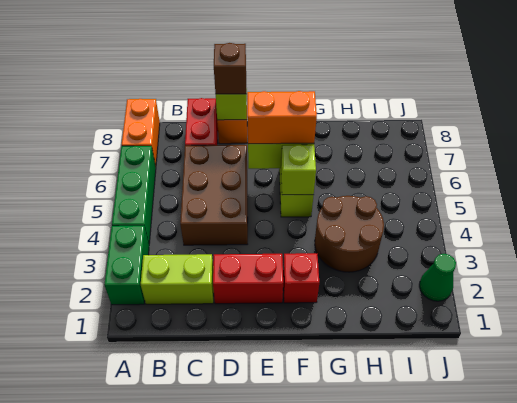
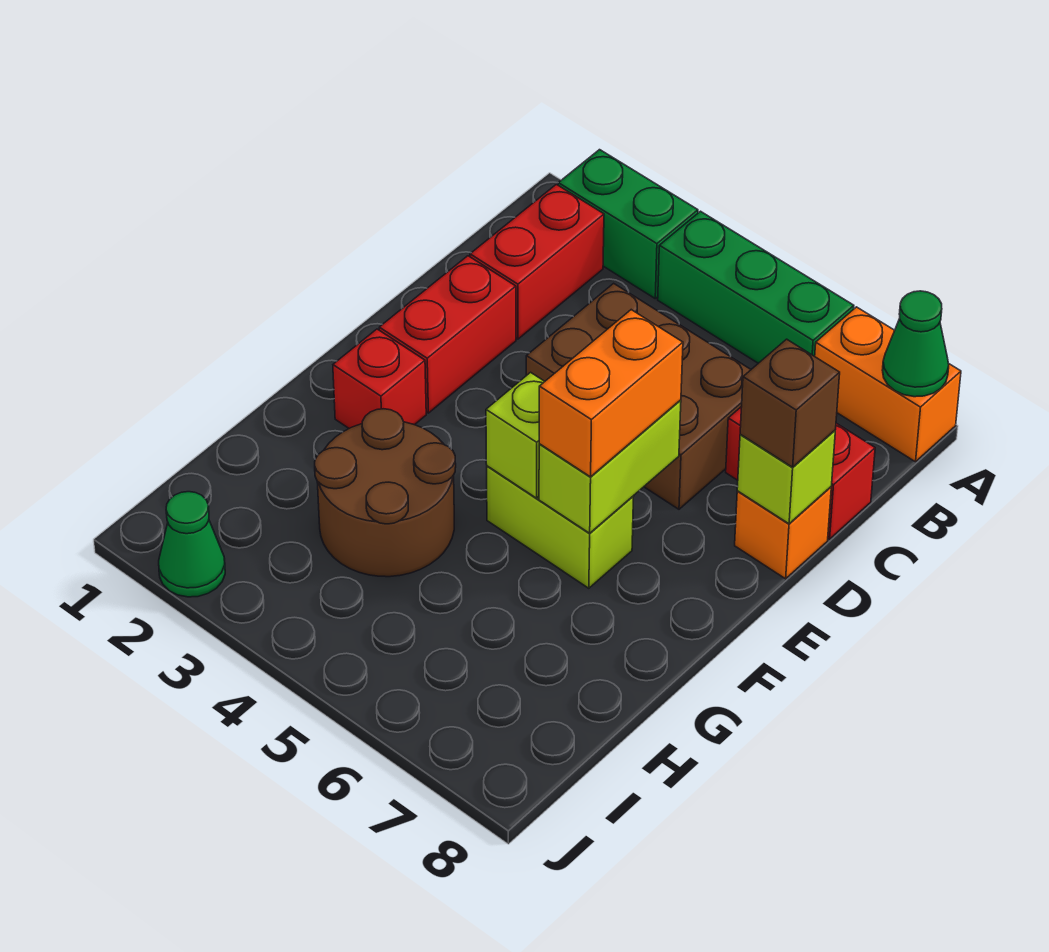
none -> green 1x1 cone [882,291,949,397]
lime 1x2 brick [141,254,214,304] -> red 1x2 brick [470,184,604,339]

